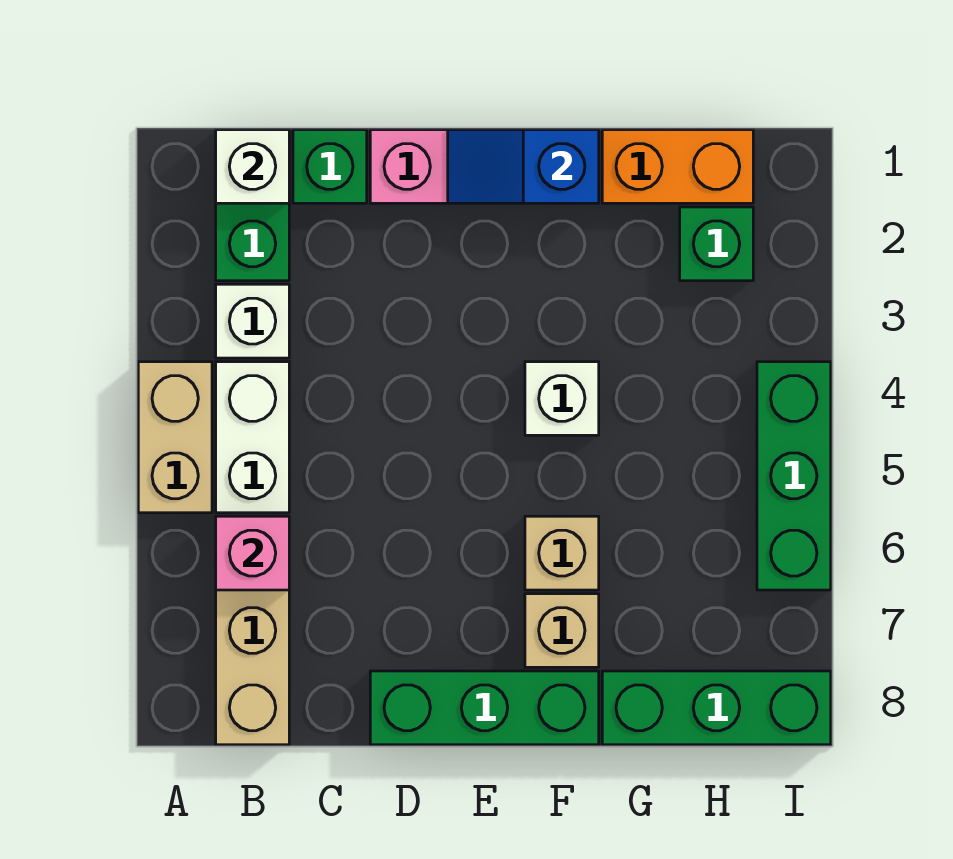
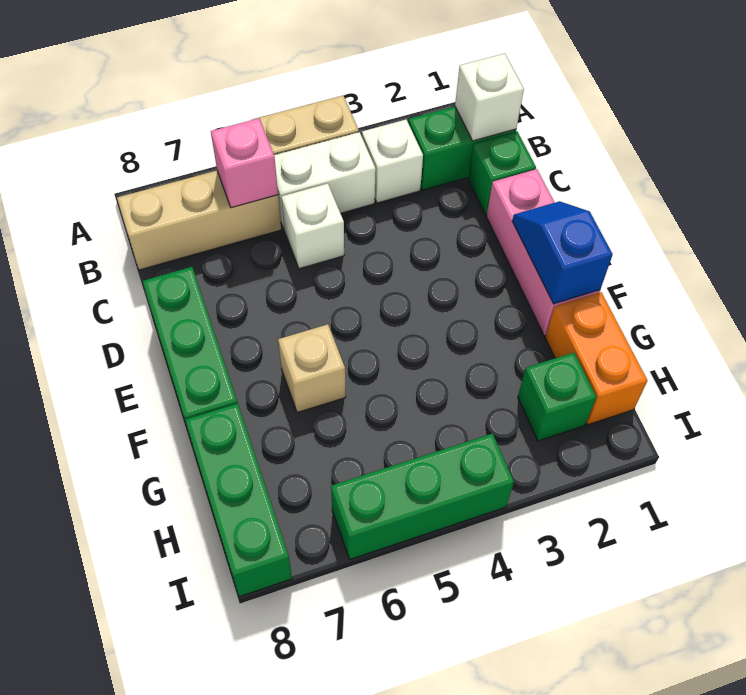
white 1x1 brick [525,362,599,435] -> white 1x1 brick moved to [281,184,344,269]
tan 1x1 brick [525,594,599,667] -> none

